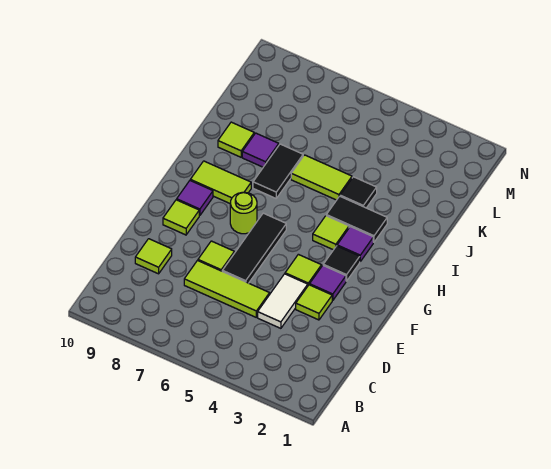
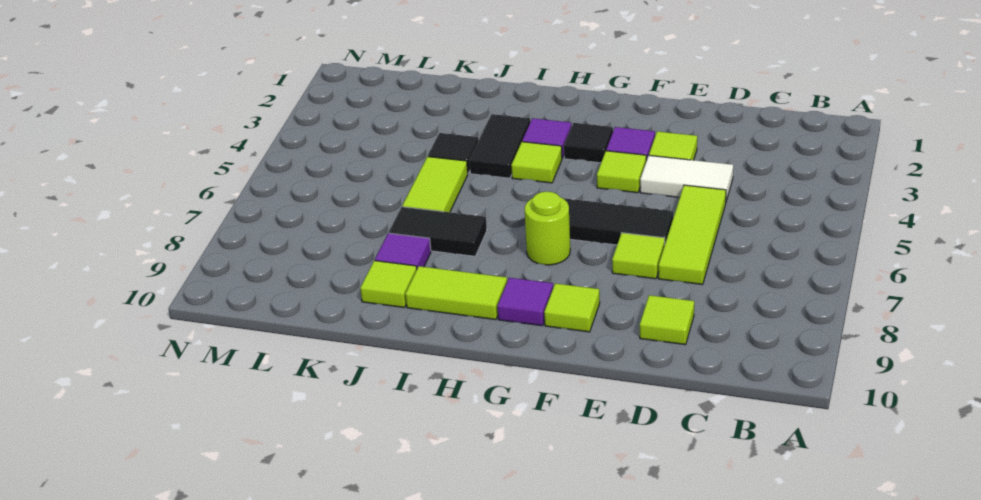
lime 1x2 tile [190,161,251,204] -> lime 1x2 tile turned to [406,266,507,320]

